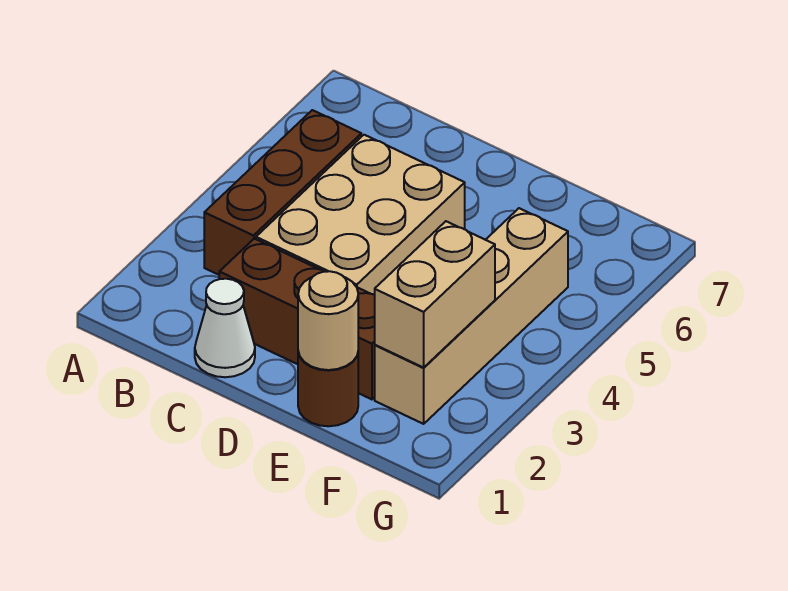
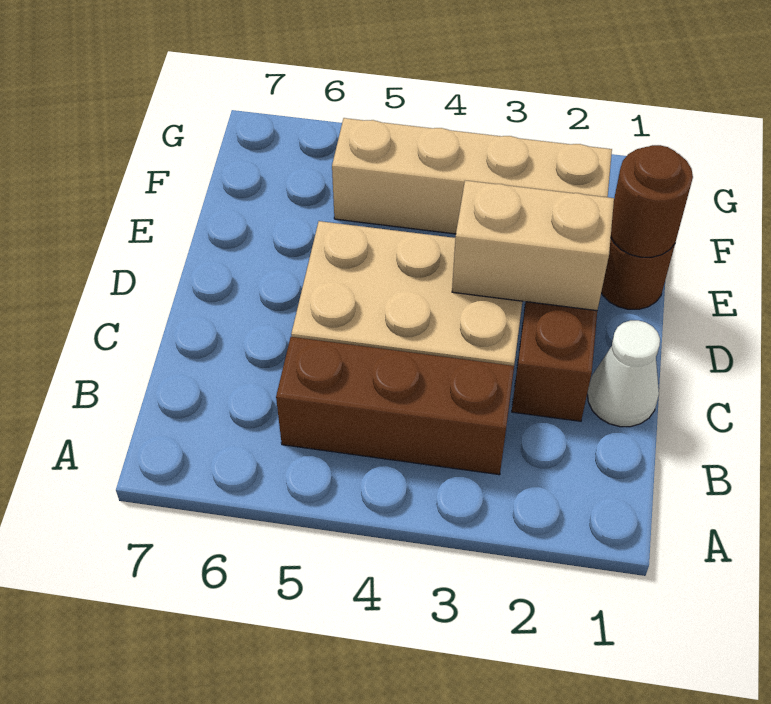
tan 1x1 round brick [298,271,358,370] -> brown 1x1 round brick [611,145,693,257]
tan 1x2 brick [375,221,495,368] -> tan 1x2 brick moved to [452,180,614,311]

